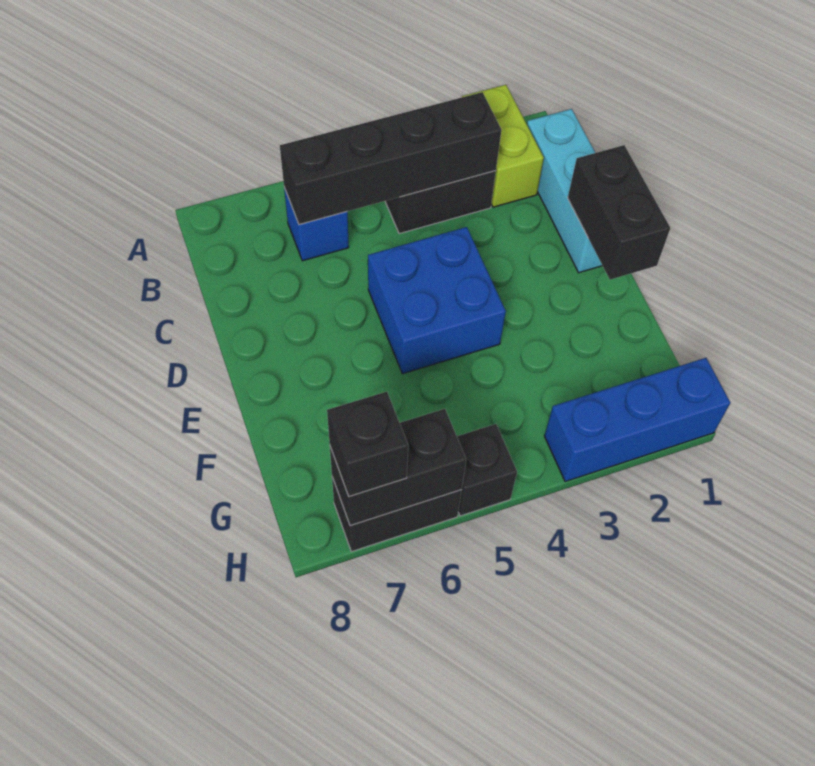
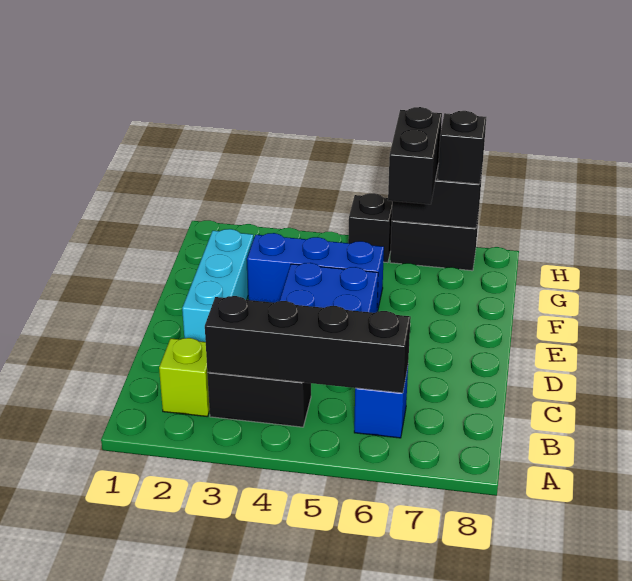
lime 1x2 brick [462,85,544,207] -> lime 1x1 brick [159,338,210,417]
cyan 1x3 brick [527,109,602,273] -> cyan 1x3 brick moved to [182,229,254,342]
black 1x2 brick [568,145,670,280] -> black 1x2 brick moved to [388,107,442,204]
blue 1x3 brick [545,358,731,482] -> blue 1x3 brick moved to [247,233,384,311]

